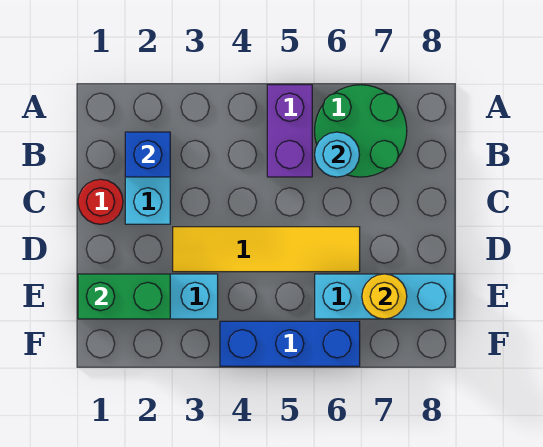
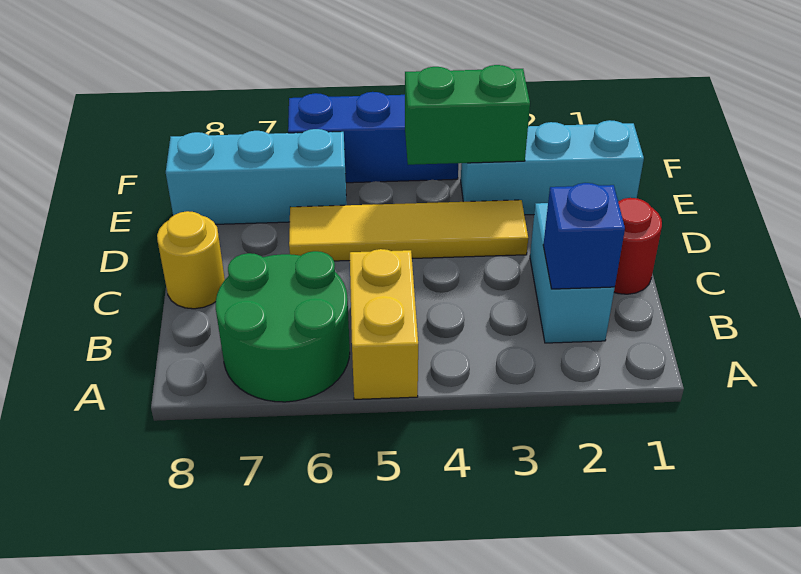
purple 1x2 brick [267,85,312,177] -> yellow 1x2 brick [350,249,418,399]
cyan 1x1 round brick [315,132,360,177] -> none
green 1x2 brick [78,274,170,319] -> green 1x2 brick moved to [405,65,530,165]
yellow 1x1 round brick [362,274,407,319] -> yellow 1x1 round brick moved to [157,211,225,309]

